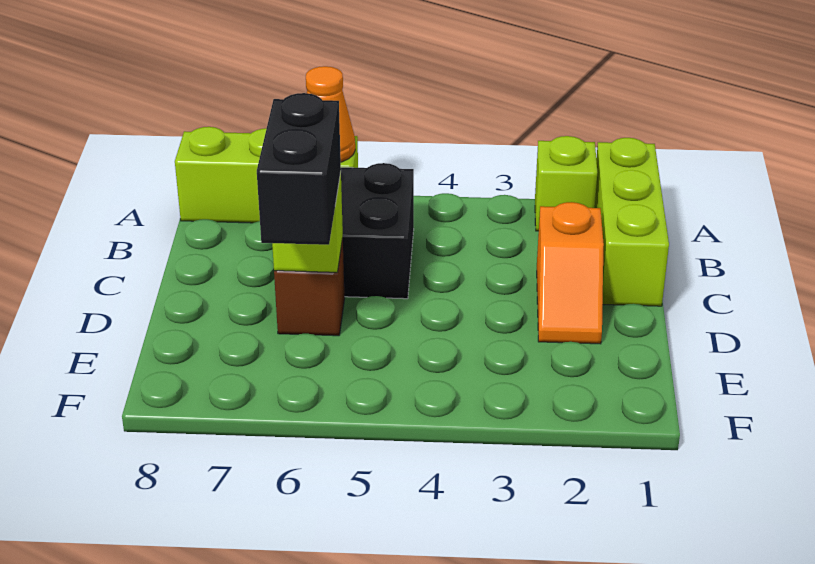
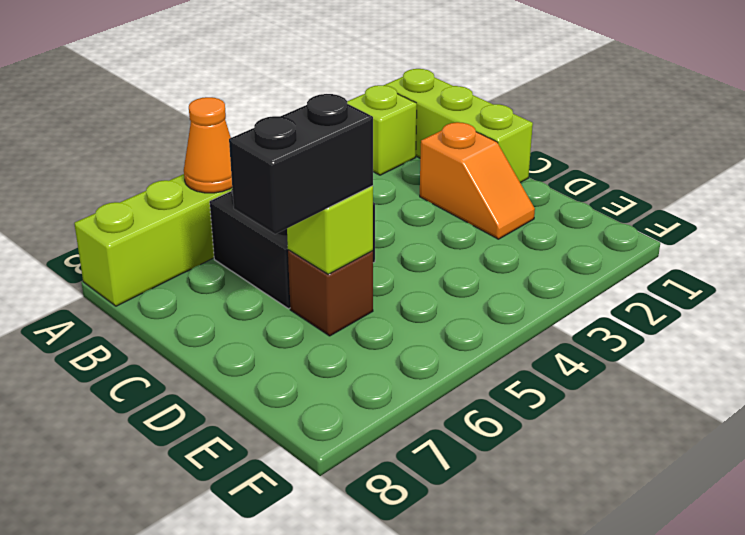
black 1x2 brick [257,93,341,245] -> black 1x2 brick turned to [229,94,373,234]

